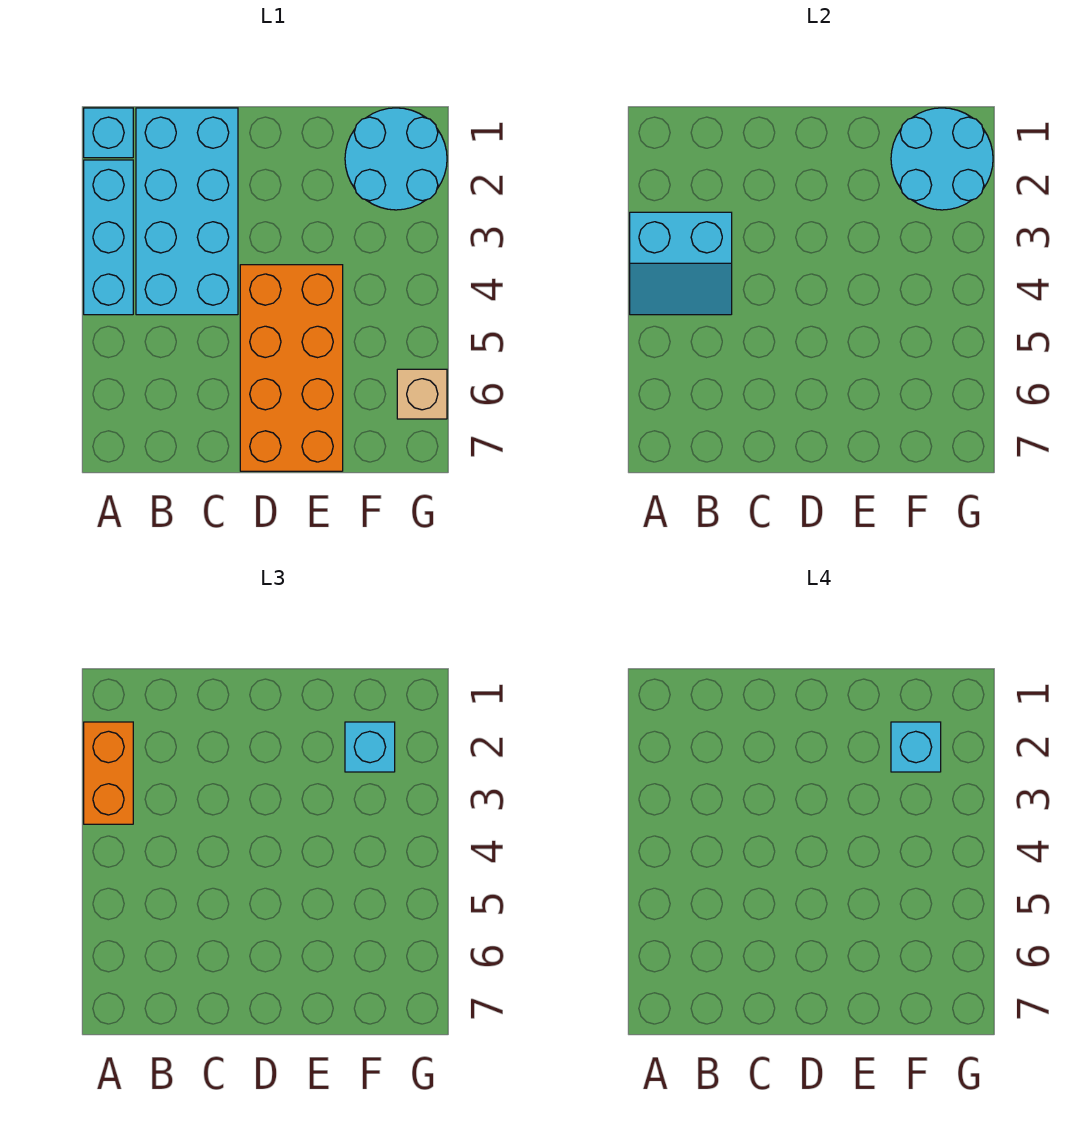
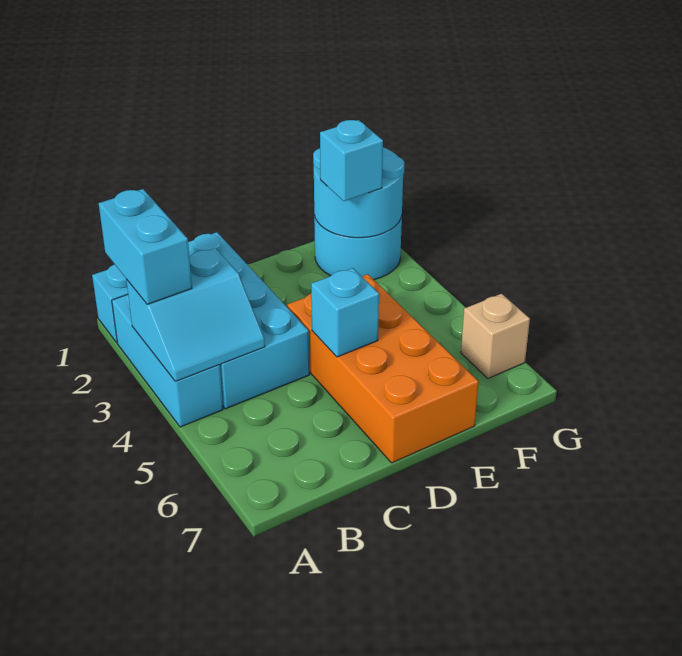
orange 1x2 brick [84,722,133,824] -> cyan 1x2 brick [99,189,192,304]
cyan 1x1 brick [891,722,941,772] -> cyan 1x1 brick moved to [311,268,379,357]

